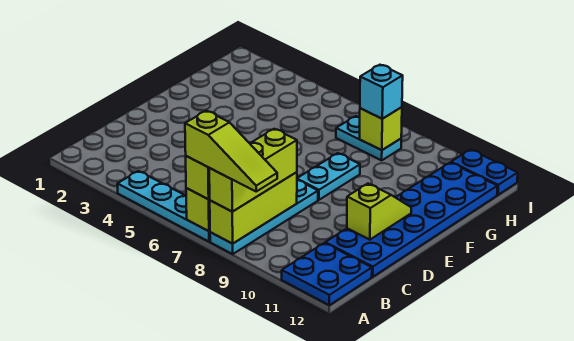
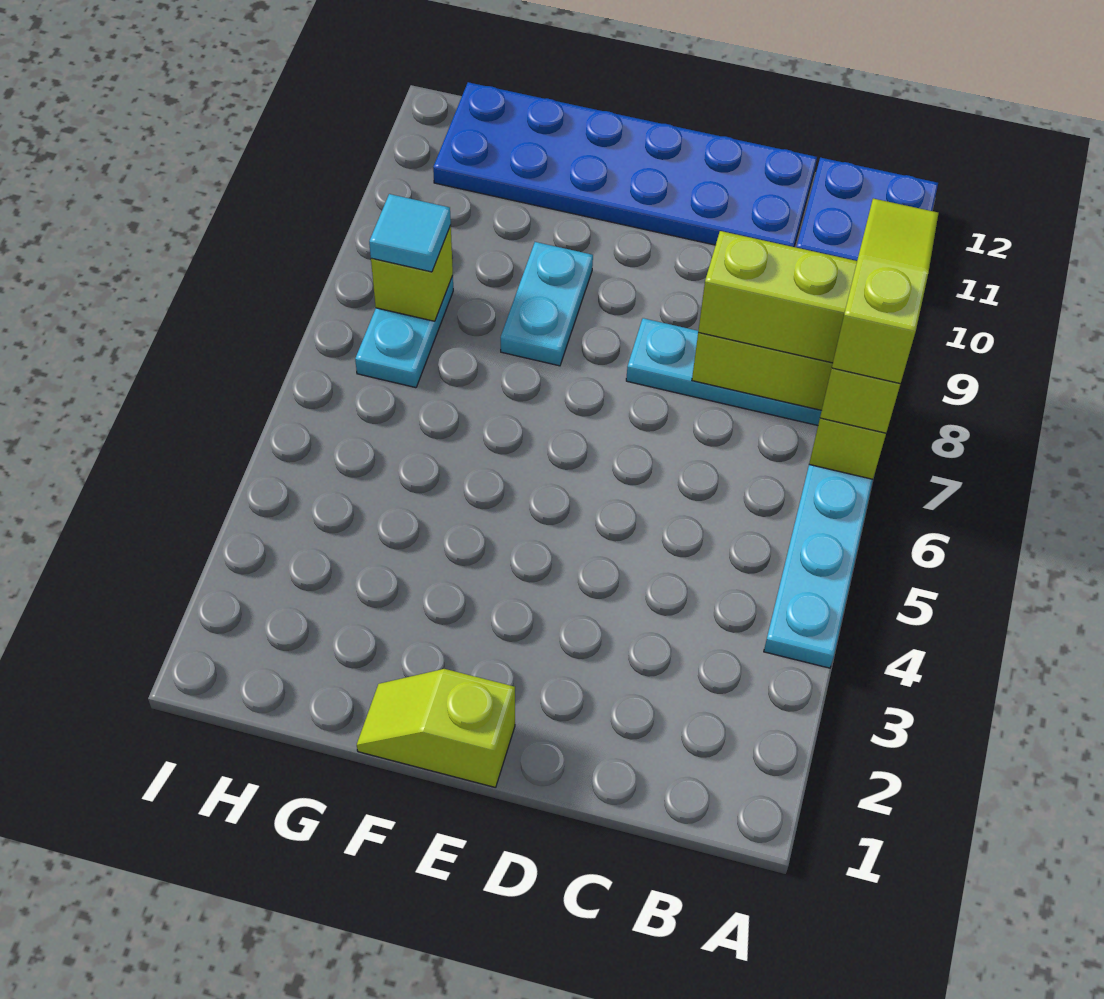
lime 1x2 slope [347,184,411,240] -> lime 1x2 slope moved to [357,669,515,788]
cyan 1x2 plate [297,153,360,200] -> cyan 1x2 plate turned to [501,242,593,366]
cyan 1x1 brick [360,65,403,119] -> cyan 1x1 tile [369,194,451,272]
blue 1x2 plate [451,150,518,195] -> none

